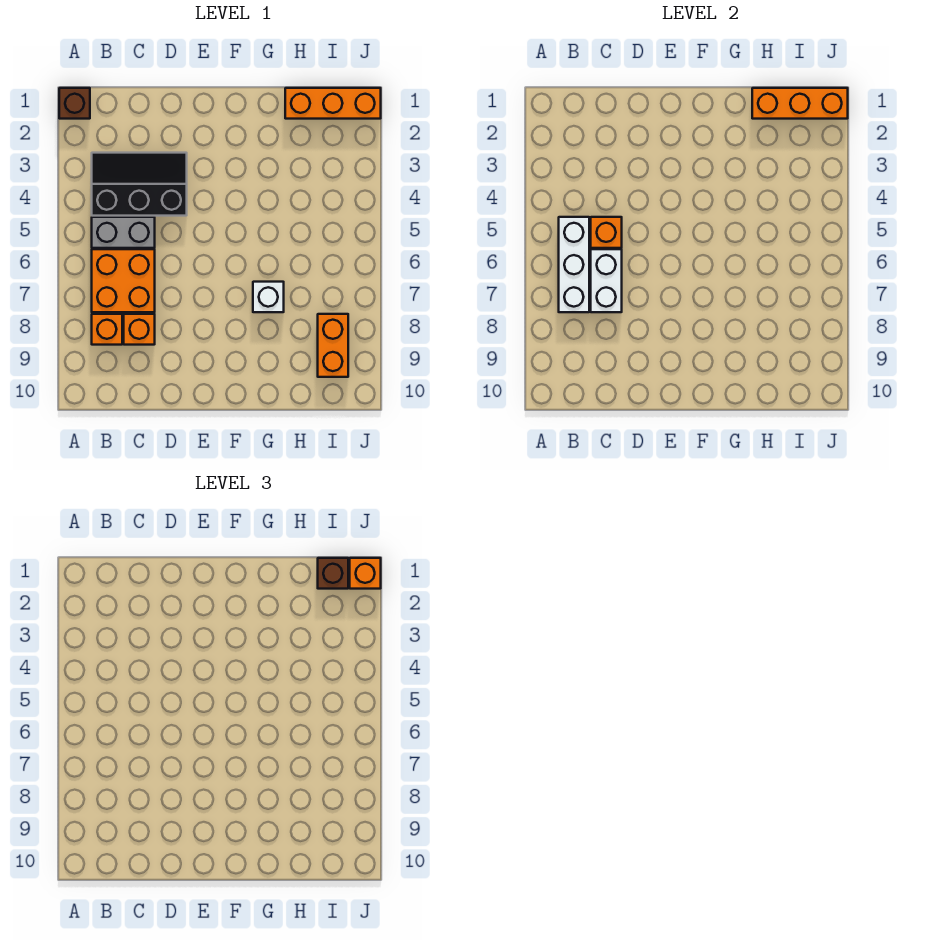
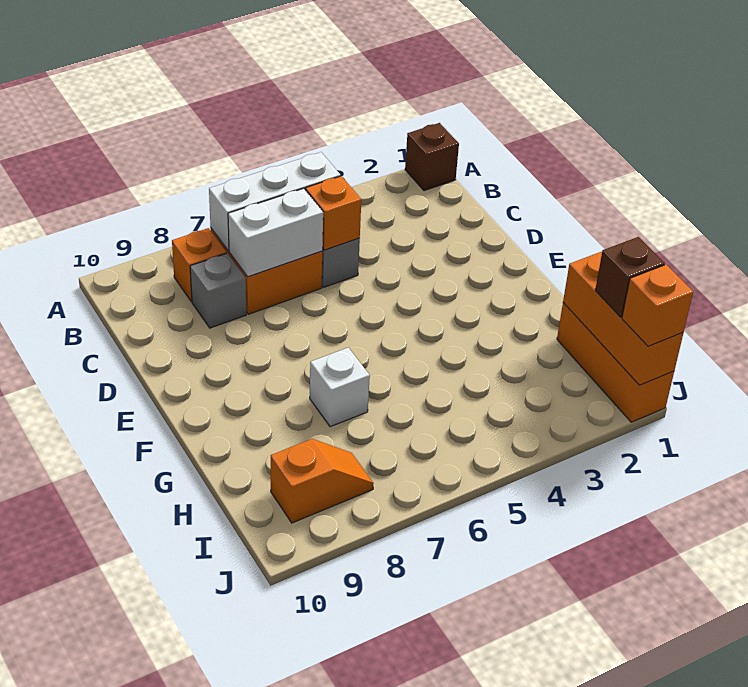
black 2x3 slope [92,153,187,216] -> none
orange 1x1 brick [124,314,155,345] -> grey 1x1 brick [190,253,246,328]
orange 1x2 brick [318,314,348,377] -> orange 1x2 slope [271,439,374,523]

